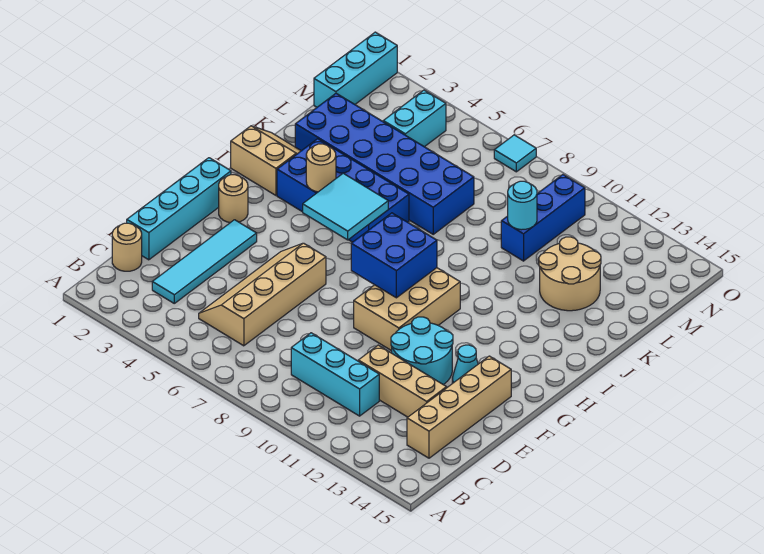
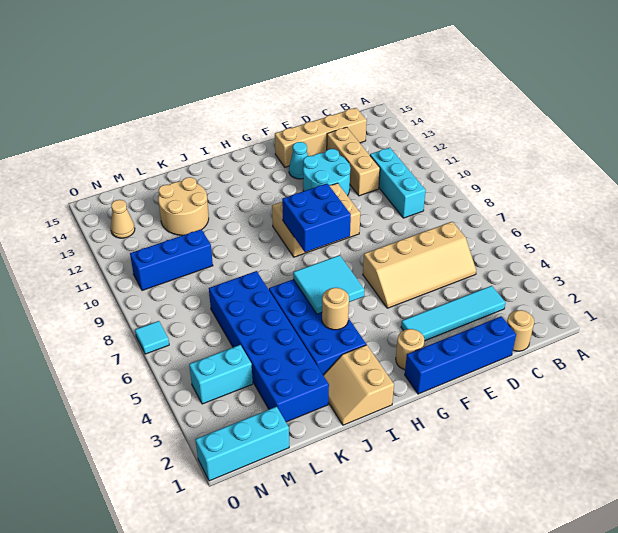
cyan 1x4 brick [127,158,231,260] -> blue 1x4 brick [405,316,516,394]
cyan 1x1 round brick [508,181,537,230] -> none
none -> tan 1x1 cone [111,200,135,238]

